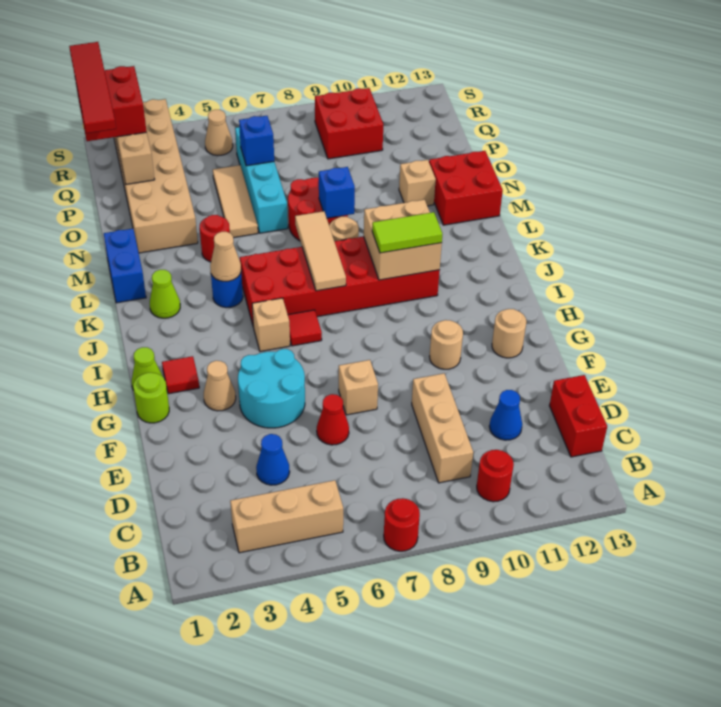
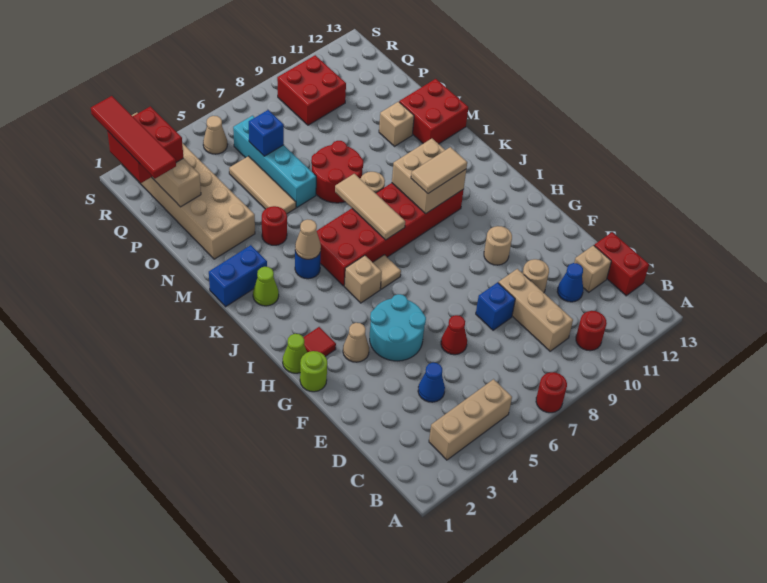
tan 1x1 brick [339,360,378,415] -> tan 1x1 brick moved to [574,245,611,292]
tan 1x1 round brick [492,309,526,358] -> tan 1x1 round brick moved to [523,259,549,293]
red 1x1 tile [288,310,322,346] -> tan 1x1 tile [373,255,401,289]
lime 1x2 tile [372,212,442,253] -> tan 1x2 tile [411,147,467,194]
blue 1x2 brick [104,229,146,303] -> blue 1x2 brick turned to [209,245,267,307]
blue 1x1 brick [318,167,355,218] -> blue 1x1 brick moved to [476,282,515,330]

